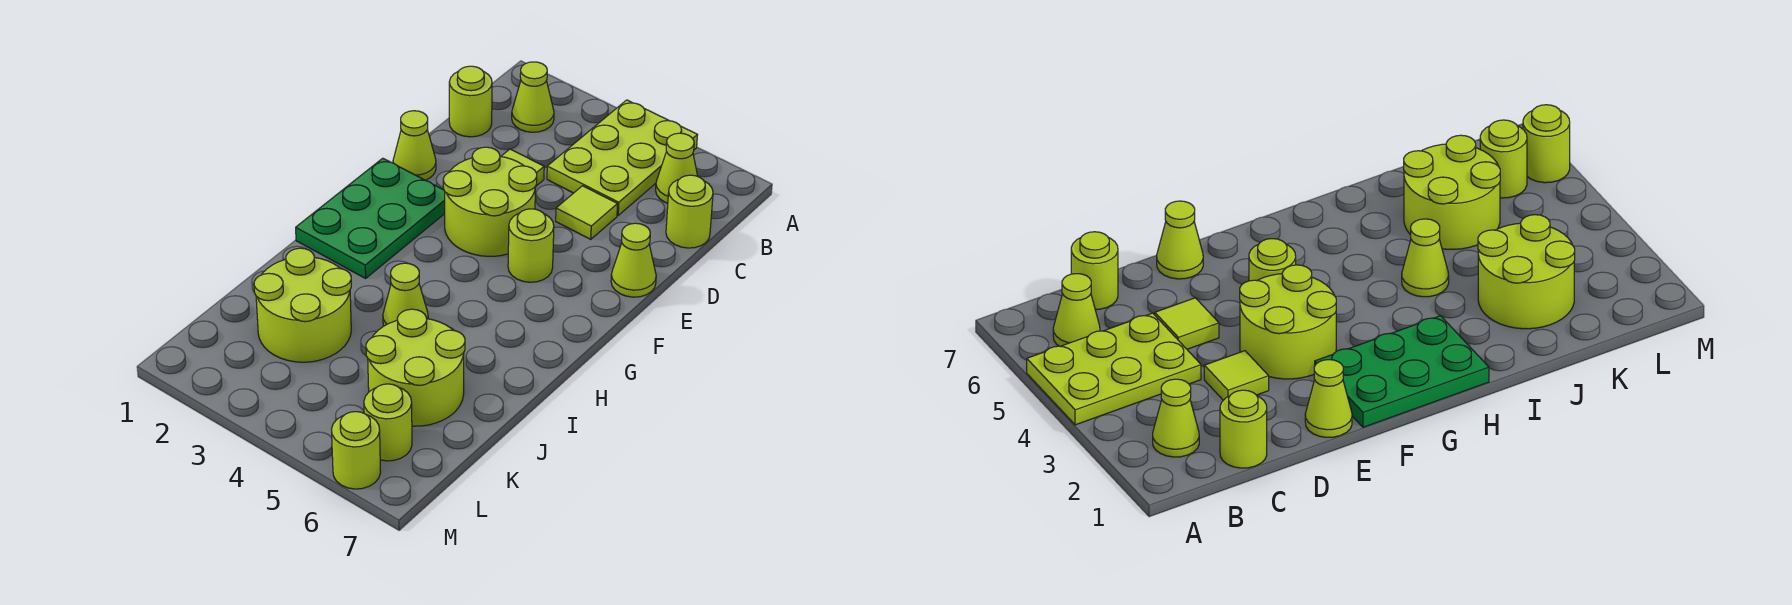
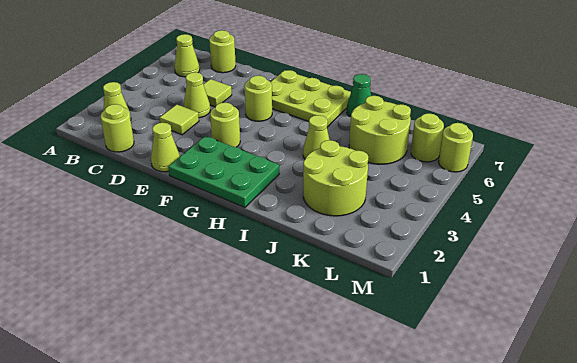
lime 2x3 plate [547,100,697,215] -> lime 2x3 plate moved to [271,70,351,127]
lime 2x2 round brick [443,147,537,256] -> lime 1x1 round brick [210,103,240,147]
lime 1x1 cone [611,223,656,297] -> lime 1x1 cone moved to [183,72,210,118]
none -> green 1x1 cone [347,74,371,117]

